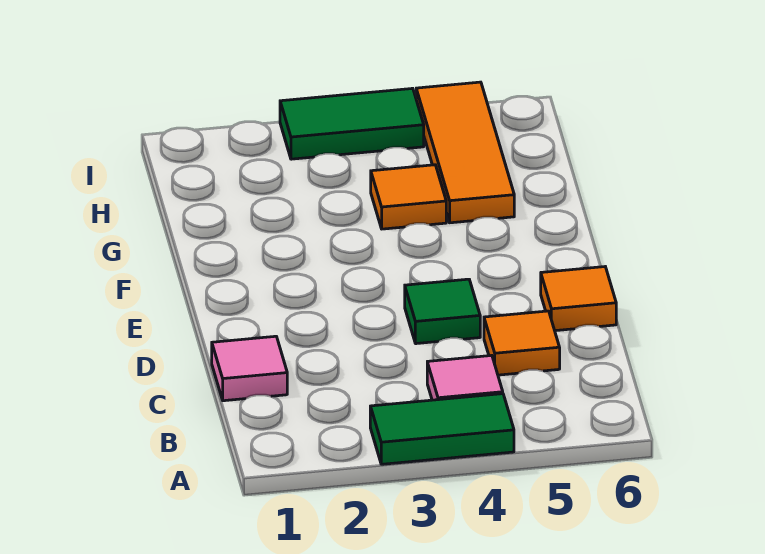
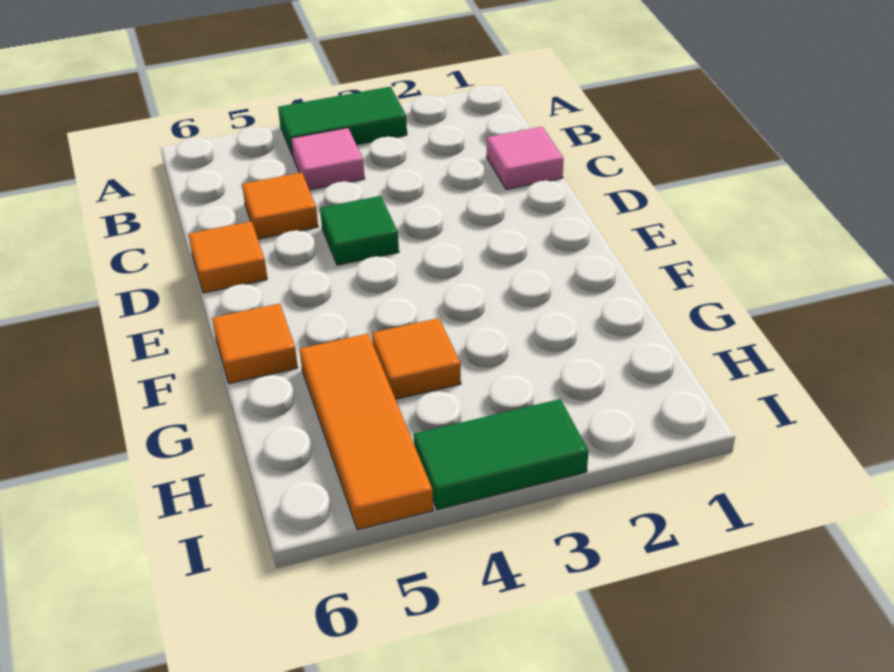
none -> orange 1x1 tile [212,304,298,383]

